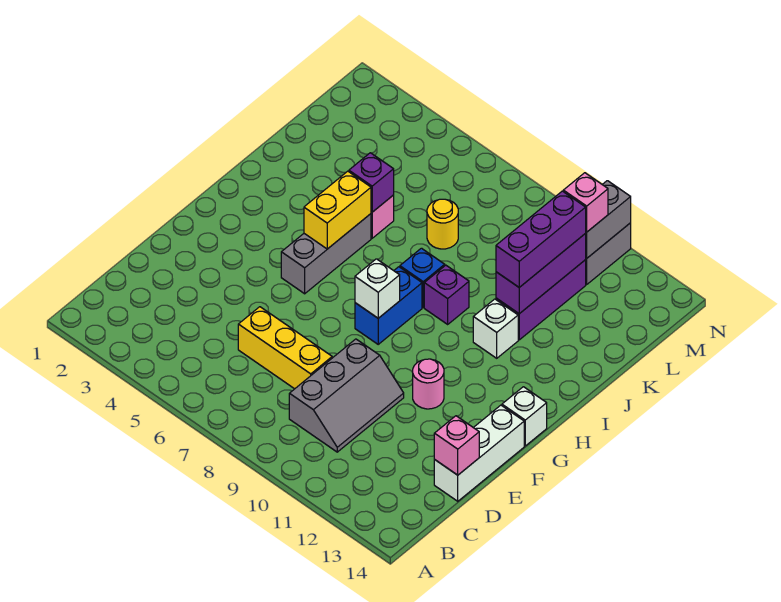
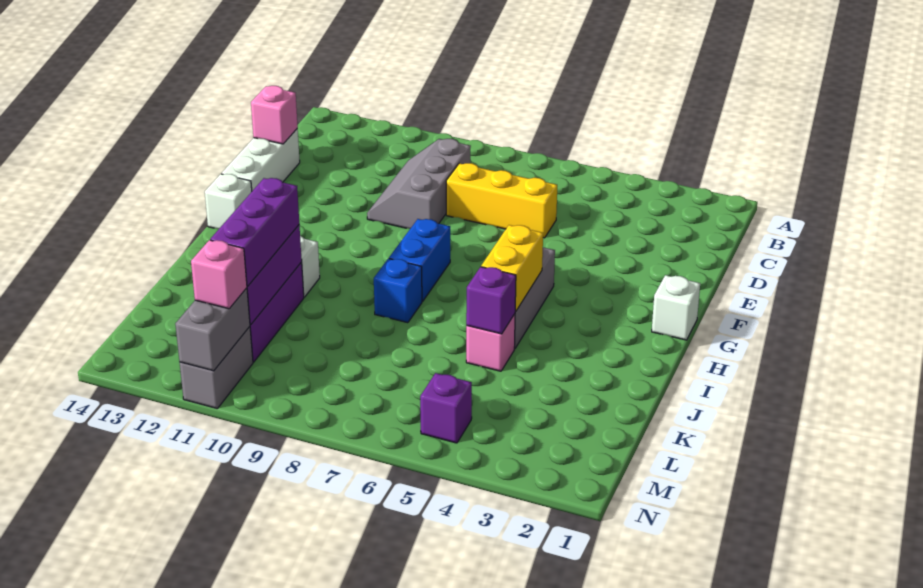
pink 1x1 round brick [413,359,444,409] -> none
white 1x1 brick [355,259,400,318] -> white 1x1 brick moved to [652,275,700,340]
purple 1x1 brick [424,265,469,324] -> purple 1x1 brick moved to [420,373,472,443]
yellow 1x1 round brick [427,199,458,249] -> none

